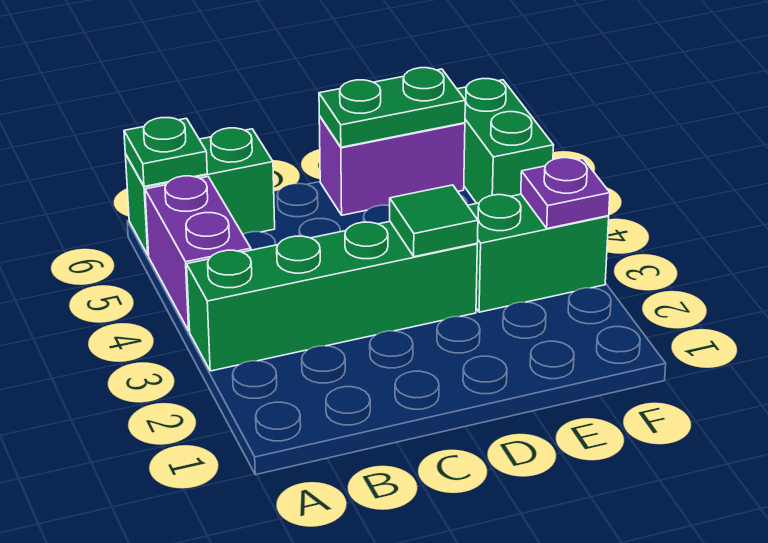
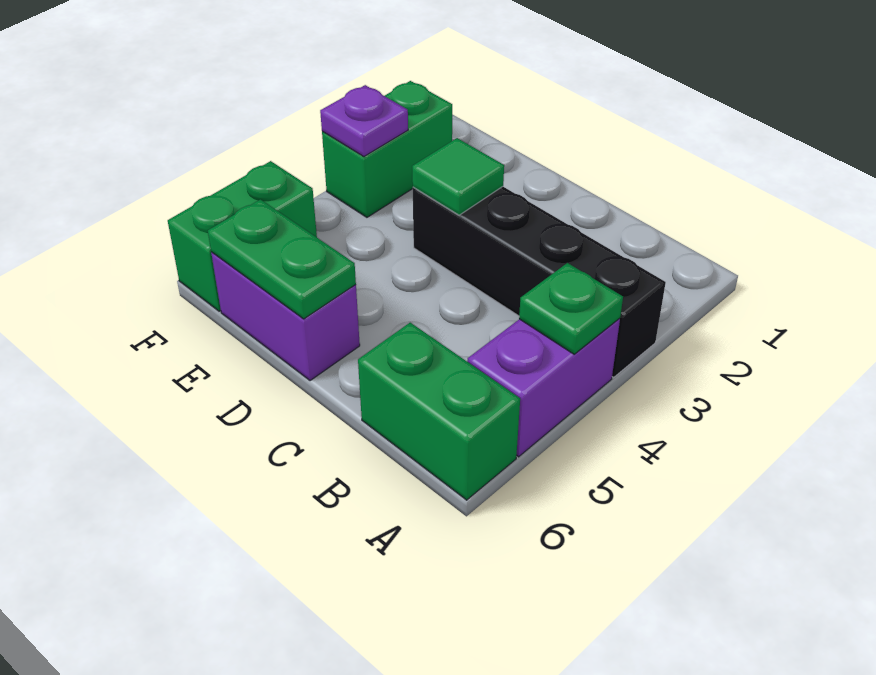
green 1x4 brick [187,222,477,371] -> black 1x4 brick [413,187,666,377]
green 1x1 plate [124,118,207,187] -> green 1x1 plate moved to [519,263,623,354]
green 1x2 brick [468,194,609,312] -> green 1x2 brick turned to [322,81,452,217]

